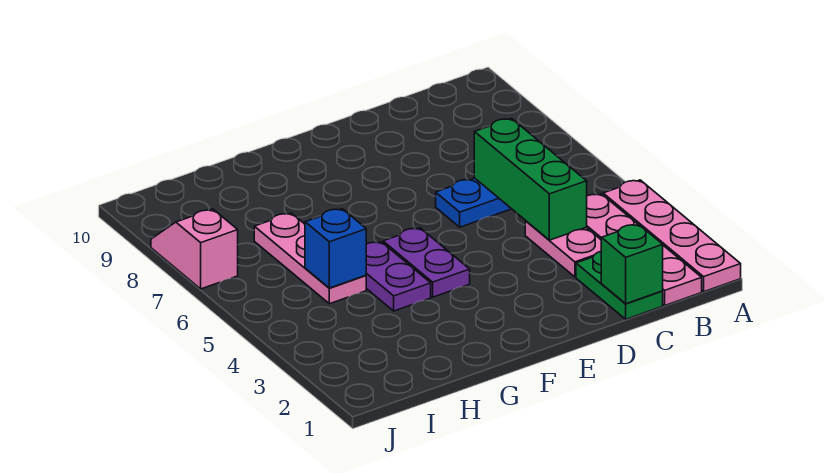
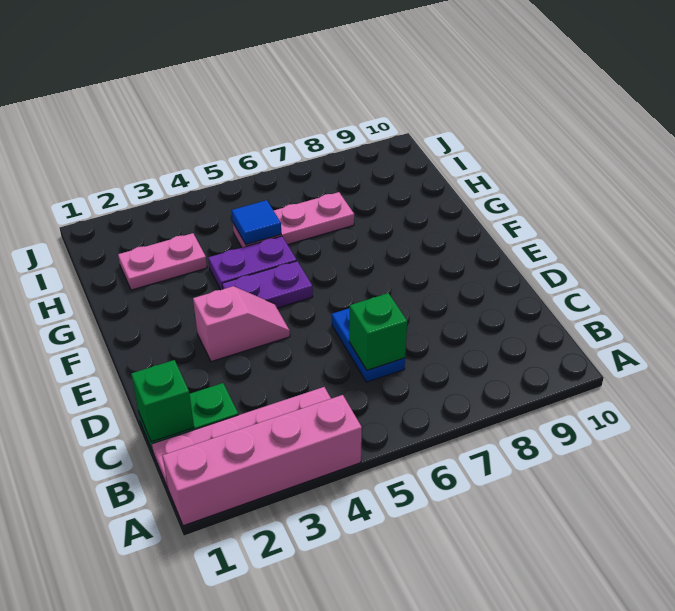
pink 1x4 plate [603,180,741,292] -> pink 1x4 brick [162,395,362,526]
pink 1x2 plate [525,221,601,277] -> pink 1x2 plate moved to [118,233,207,290]
green 1x3 brick [474,118,587,240] -> green 1x1 brick [349,293,407,370]
blue 1x1 brick [305,209,366,288] -> blue 1x1 tile [232,200,281,245]
pink 1x2 slope [151,209,238,289] -> pink 1x2 slope moved to [193,286,290,362]

